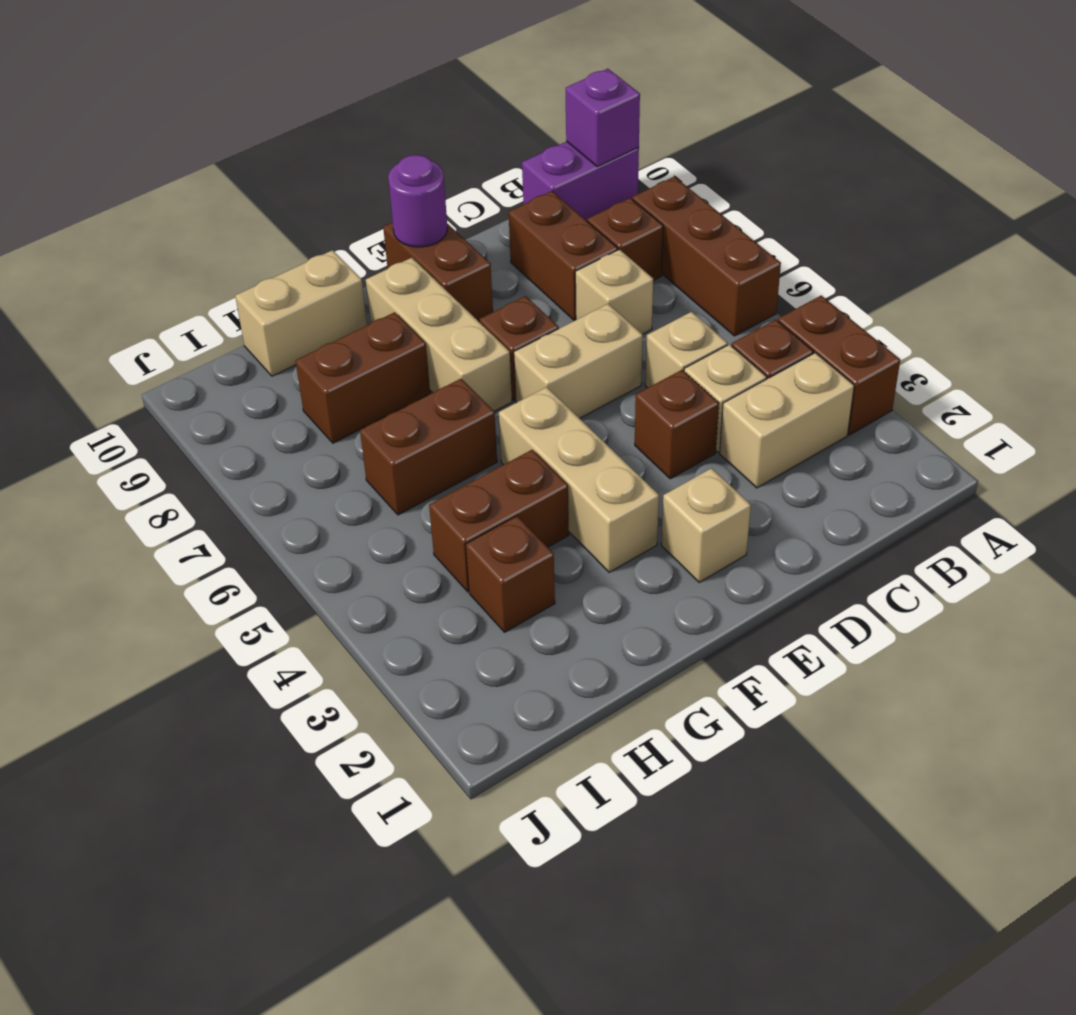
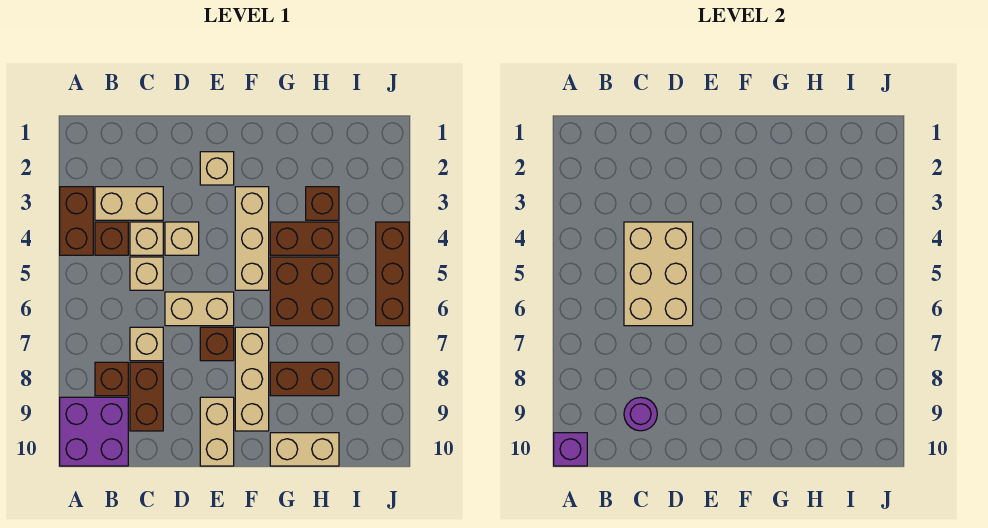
brown 1x3 brick [632,177,781,336] -> brown 1x3 brick moved to [376,222,409,326]
purple 1x2 brick [522,141,639,221] -> purple 2x2 brick [60,397,128,466]
none -> tan 2x3 brick [624,222,693,326]
brown 1x1 brick [635,370,719,479] -> tan 1x1 brick [165,222,199,255]
brown 1x2 brick [383,222,493,321] -> tan 1x2 brick [200,397,234,466]
purple 1x1 round brick [388,155,448,247] -> purple 1x1 round brick moved to [624,397,657,431]
brown 1x2 brick [360,379,497,515] -> brown 2x2 brick [270,257,339,326]

